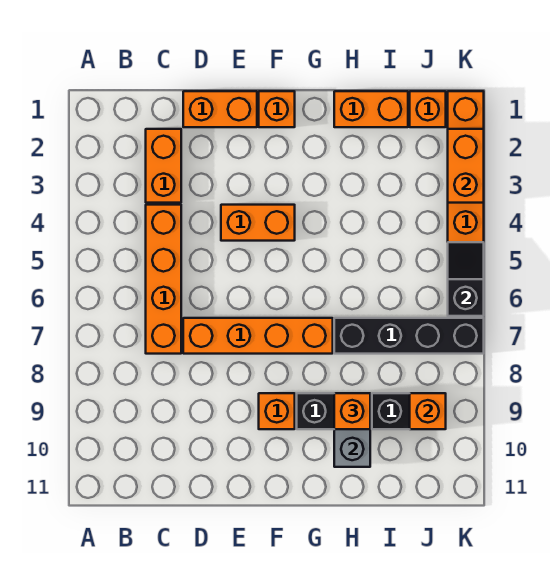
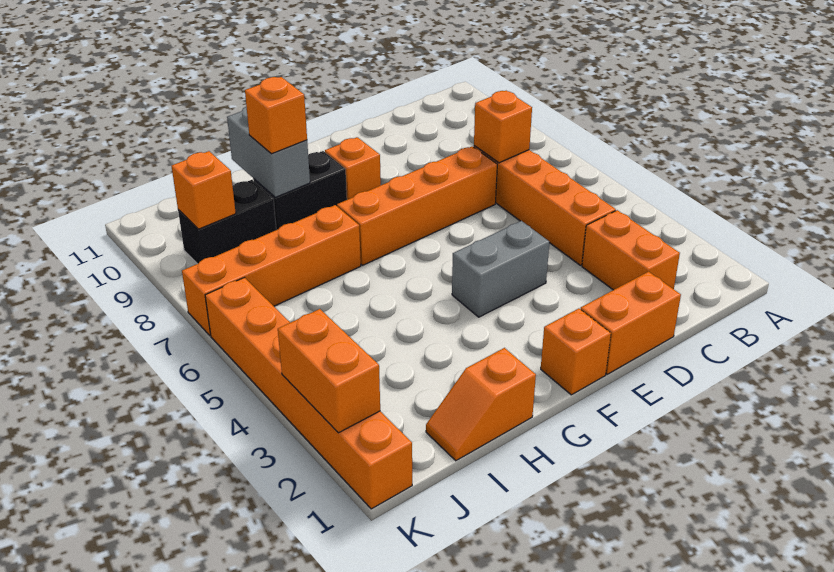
orange 1x2 brick [221,205,295,241] -> grey 1x2 brick [452,221,549,317]
orange 1x2 brick [334,91,408,127] -> orange 1x2 slope [426,348,536,461]
black 1x4 brick [334,318,484,354] -> orange 1x4 brick [182,205,361,336]
orange 1x1 brick [410,91,446,127] -> orange 1x1 brick moved to [474,91,532,163]
black 1x2 slope [448,242,484,316] -> none

